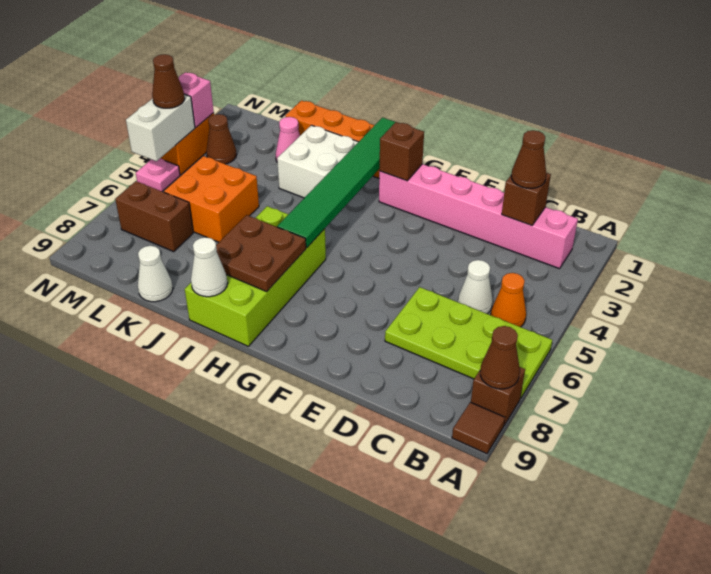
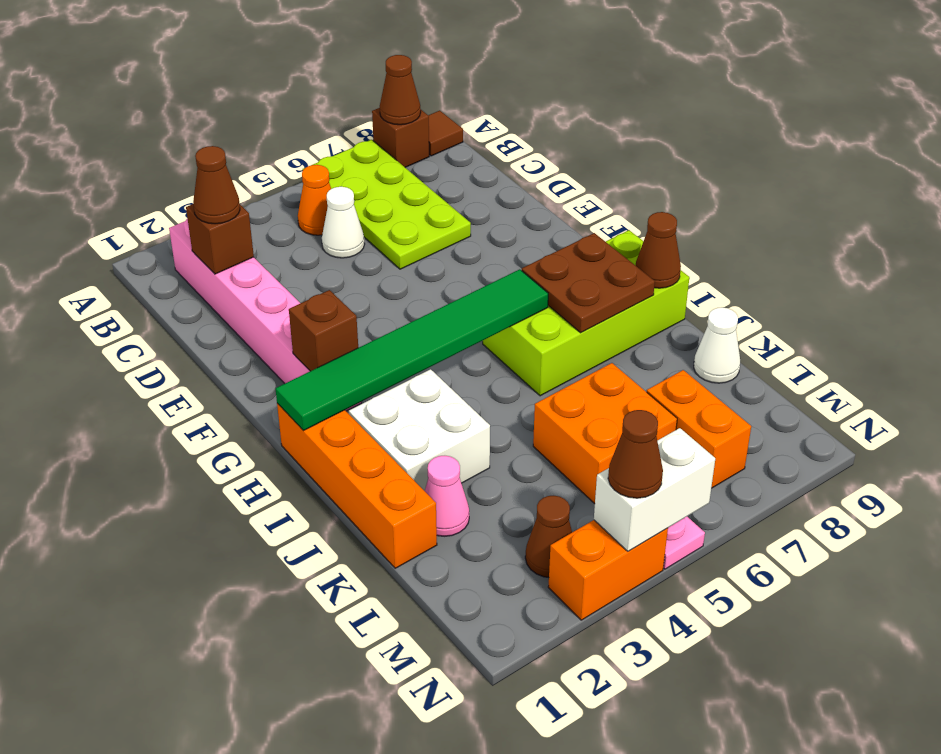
white 1x1 cone [191,237,228,297] -> brown 1x1 cone [636,212,681,288]
brown 1x2 brick [115,181,193,252] -> orange 1x2 brick [647,370,751,488]
pink 1x1 brick [178,72,214,128] -> none

